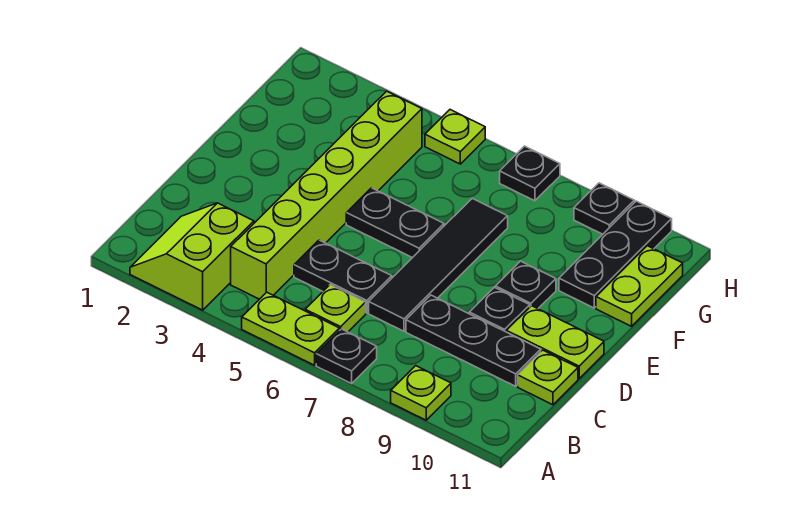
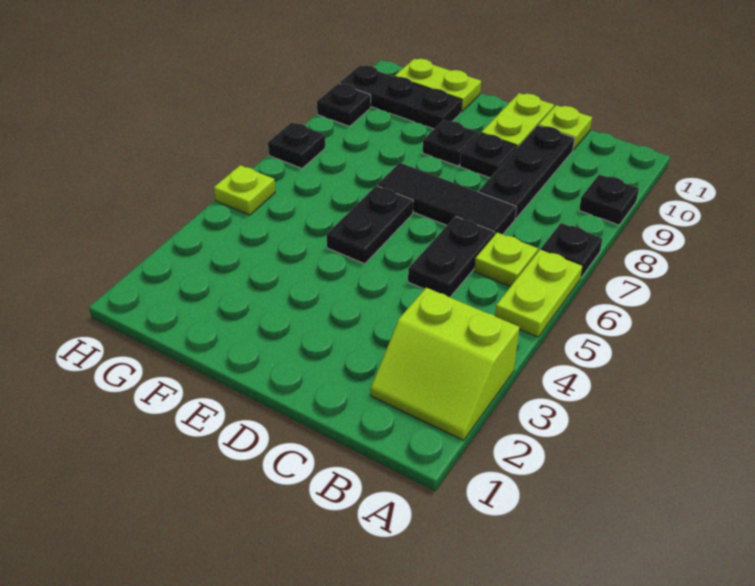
lime 1x1 plate [391,366,451,420] -> black 1x1 plate [579,174,639,225]
lime 1x6 brick [231,91,422,299] -> none
black 1x4 tile [369,199,508,331] -> black 1x3 tile [377,163,516,234]

